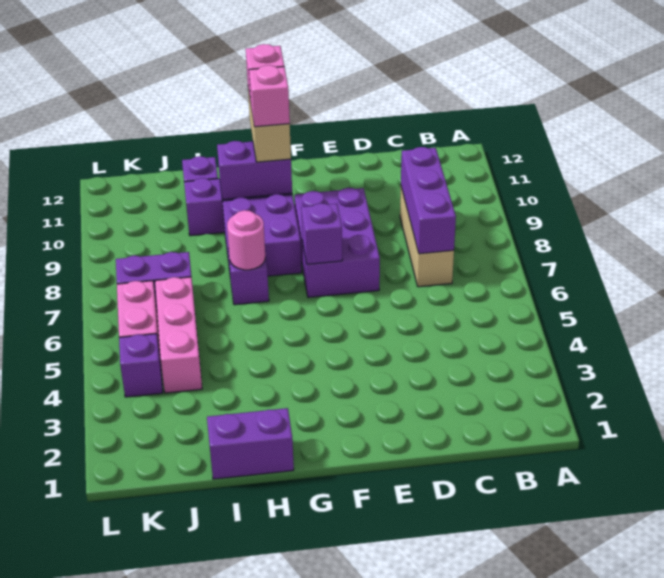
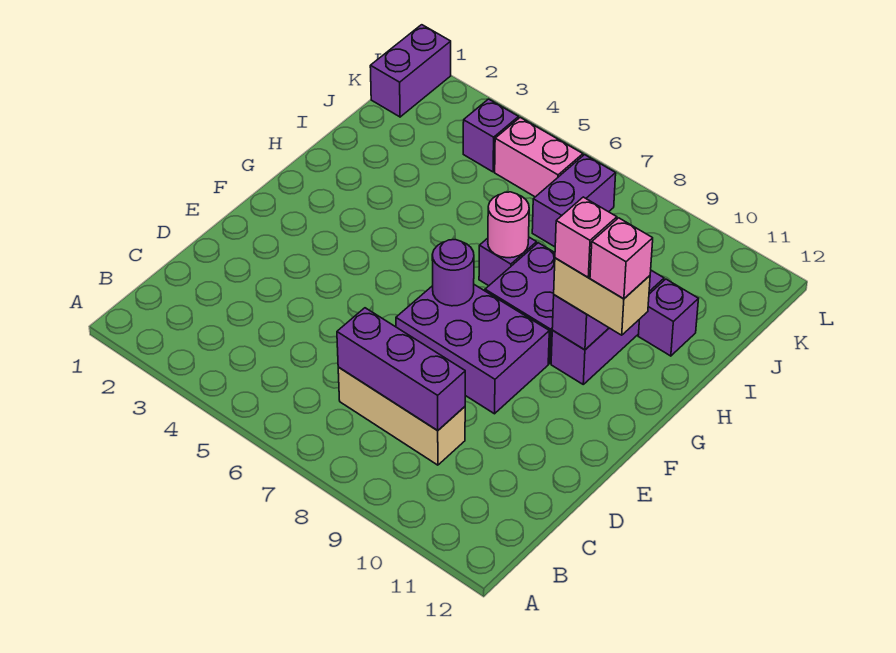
purple 1x1 brick [301,203,342,264] -> purple 1x1 round brick [432,240,474,306]
purple 1x2 brick [207,408,294,479] -> purple 1x2 brick moved to [370,25,451,117]
pink 1x3 brick [155,277,202,393] -> none

